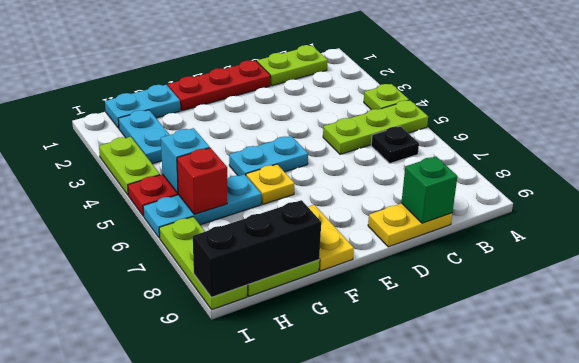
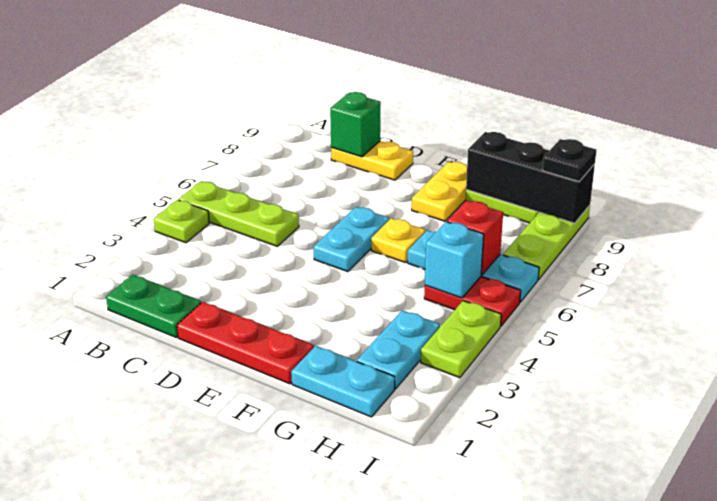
lime 1x2 plate [257,45,328,86] -> green 1x2 plate [106,275,201,338]
black 1x1 plate [371,126,419,163] -> black 1x1 plate moved to [543,139,597,181]
cyan 1x2 plate [229,136,308,176] -> cyan 1x2 plate turned to [314,207,389,272]

